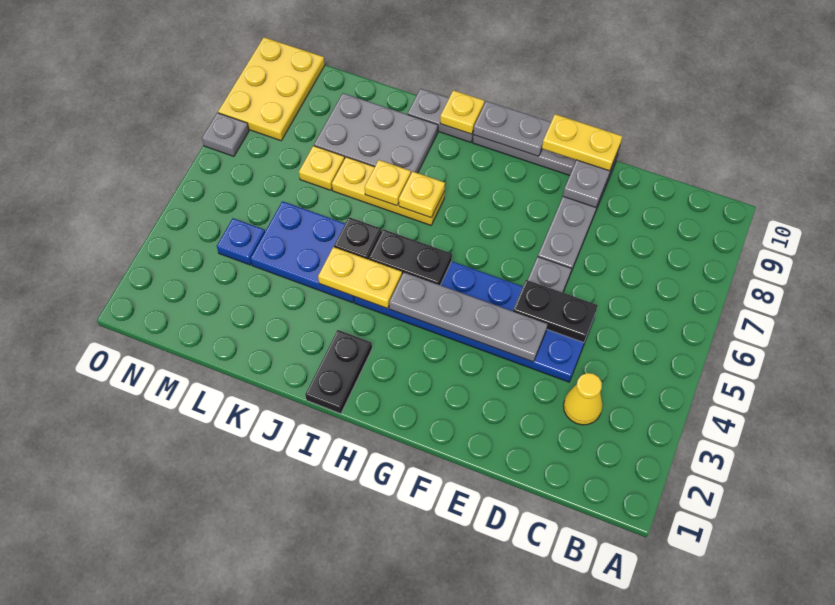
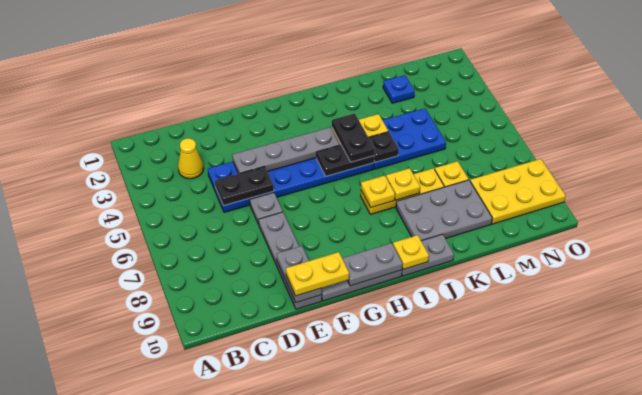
black 1x2 plate [305,330,372,414] -> black 1x2 plate moved to [332,113,375,162]
blue 1x1 plate [217,218,265,265] -> blue 1x1 plate moved to [383,75,415,103]
yellow 2x3 plate [218,37,325,141] -> yellow 2x3 plate turned to [470,159,566,224]
grey 1x1 plate [202,113,249,156] -> none

